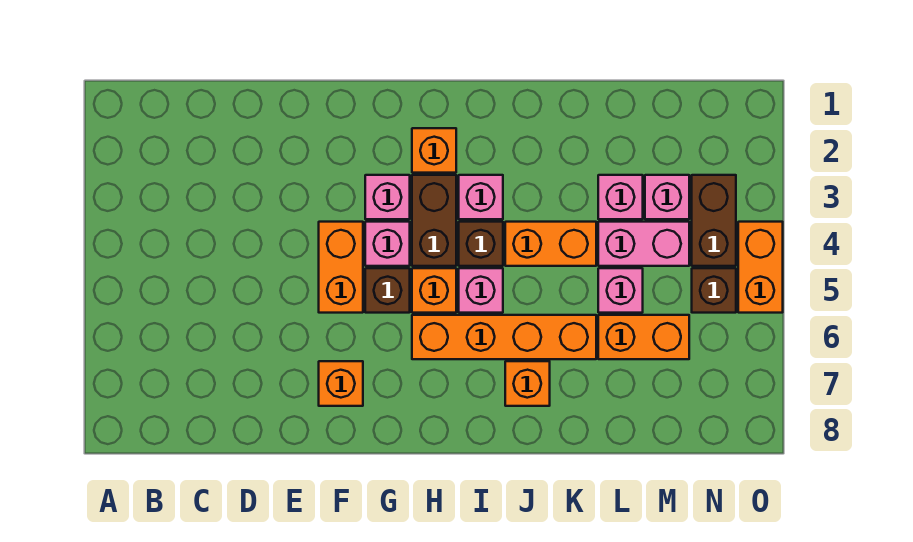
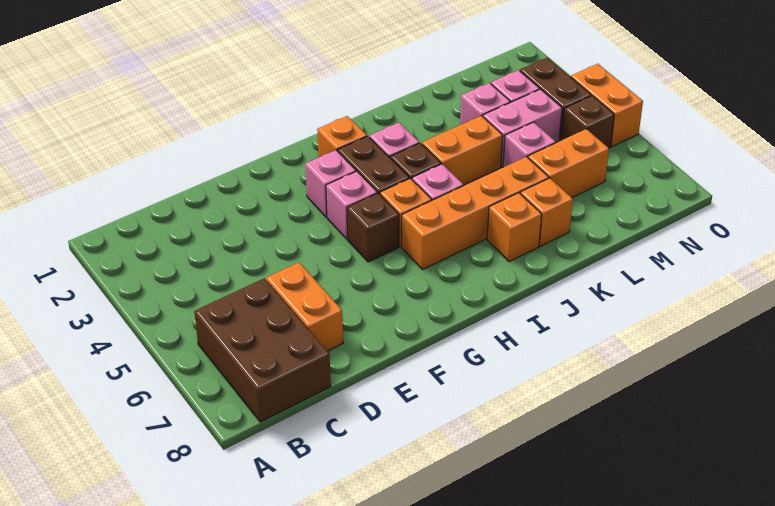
none -> brown 2x3 brick [194,279,331,422]
orange 1x2 brick [319,222,363,313] -> orange 1x2 brick moved to [266,262,343,351]
orange 1x1 brick [319,361,363,406] -> orange 1x1 brick moved to [520,178,573,246]

